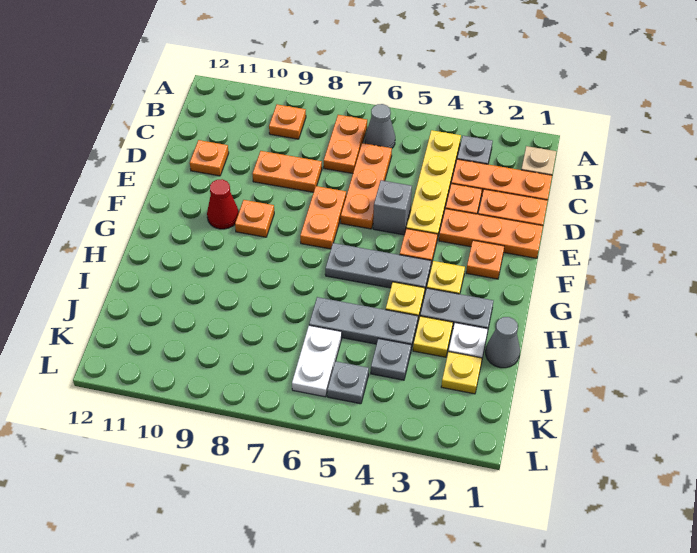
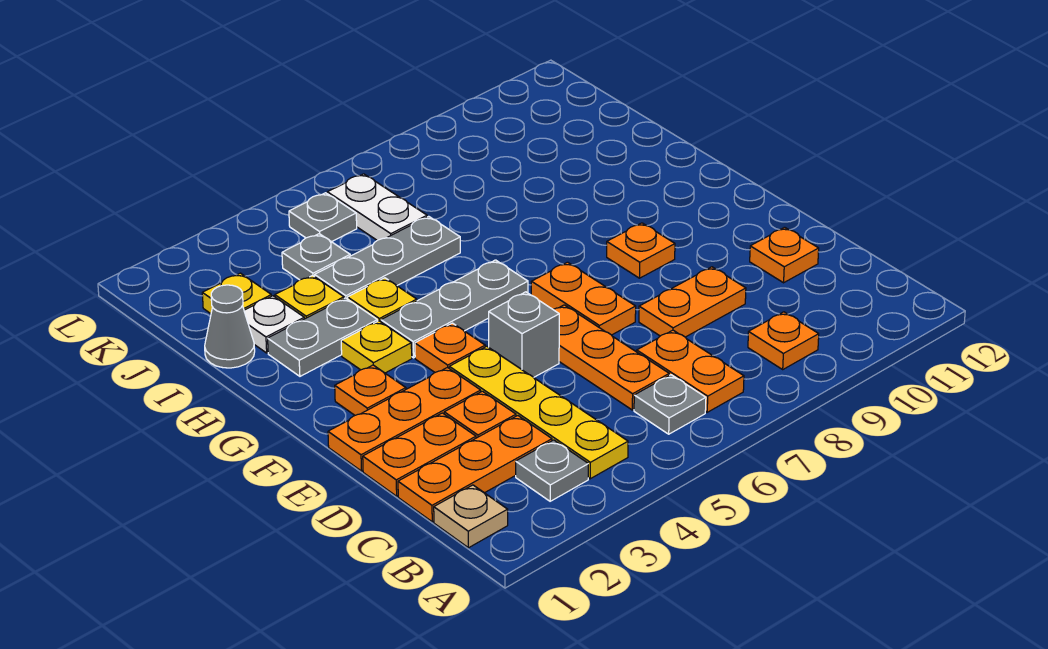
grey 1x1 cone [365,104,395,148] -> grey 1x1 plate [634,375,706,434]
red 1x1 cone [207,179,239,229] -> none

